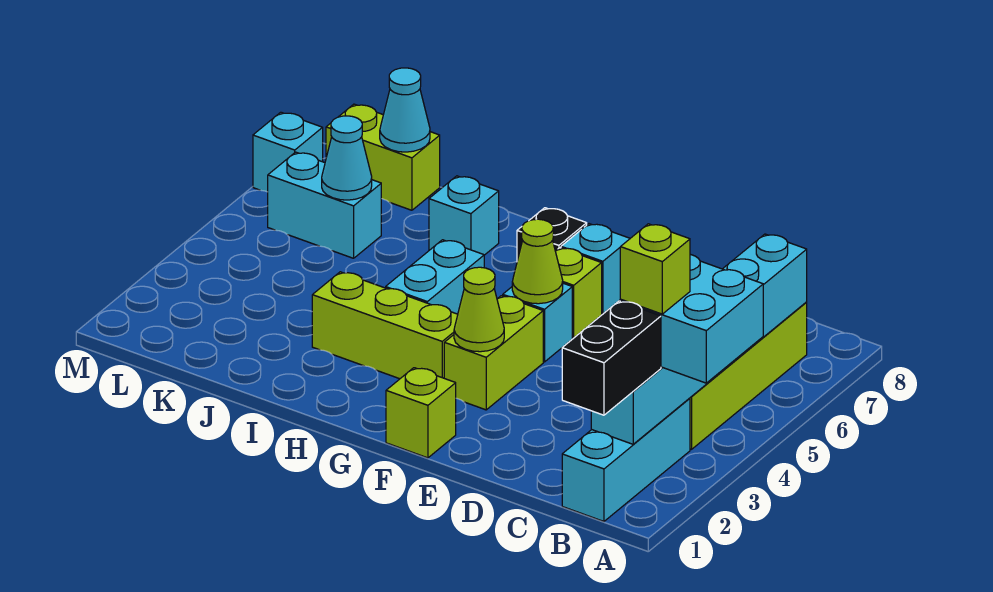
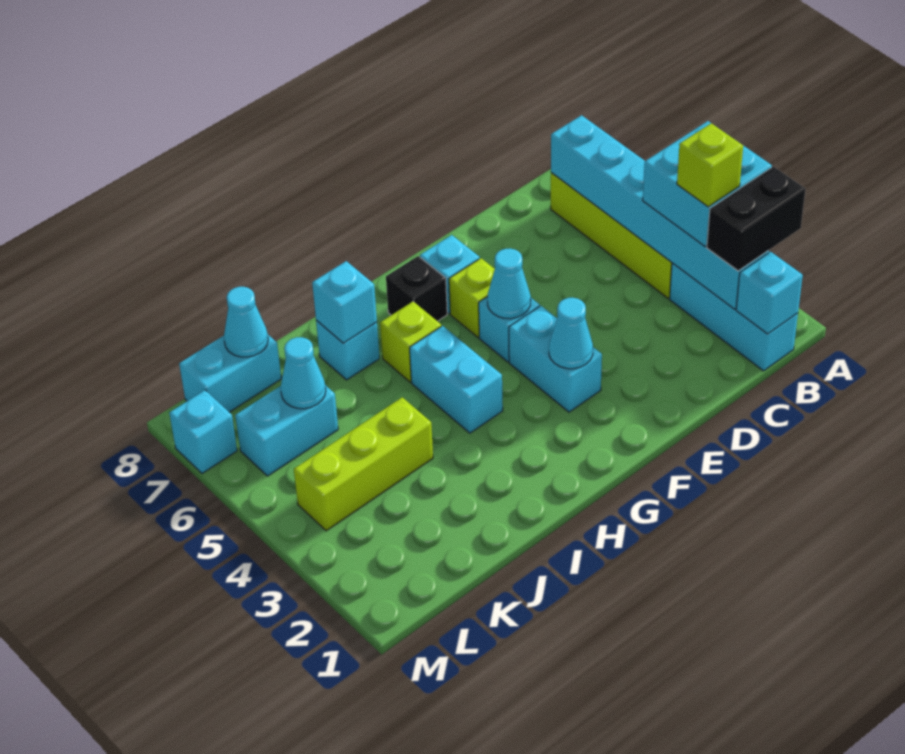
none -> cyan 1x1 brick [736,252,803,334]
black 1x2 brick [562,301,661,415] -> black 1x2 brick turned to [707,167,806,271]
lime 1x1 brick [386,368,456,458] -> lime 1x1 brick moved to [380,301,441,382]
lime 1x2 brick [444,296,543,410] -> cyan 1x2 brick [509,306,602,412]
lime 1x1 cone [454,267,504,352] -> cyan 1x1 cone [549,298,593,369]
lime 1x1 cone [512,219,563,304] -> cyan 1x1 cone [487,248,531,319]
lime 1x3 brick [312,272,458,379] -> lime 1x3 brick moved to [294,397,433,531]
none -> cyan 1x1 brick [312,261,377,343]
lime 1x2 brick [326,104,440,210] -> cyan 1x2 brick [179,335,281,412]

